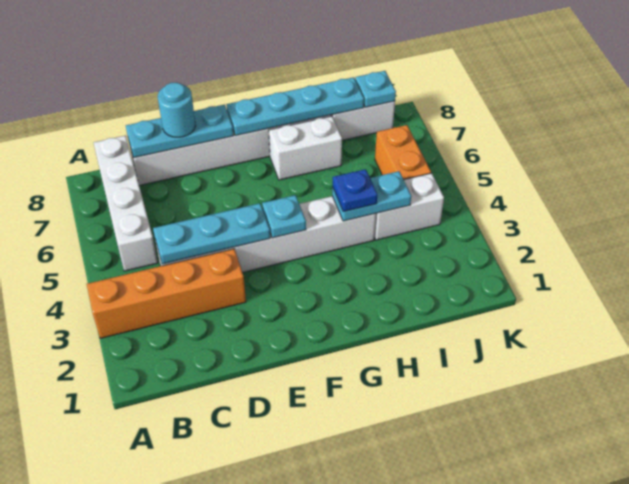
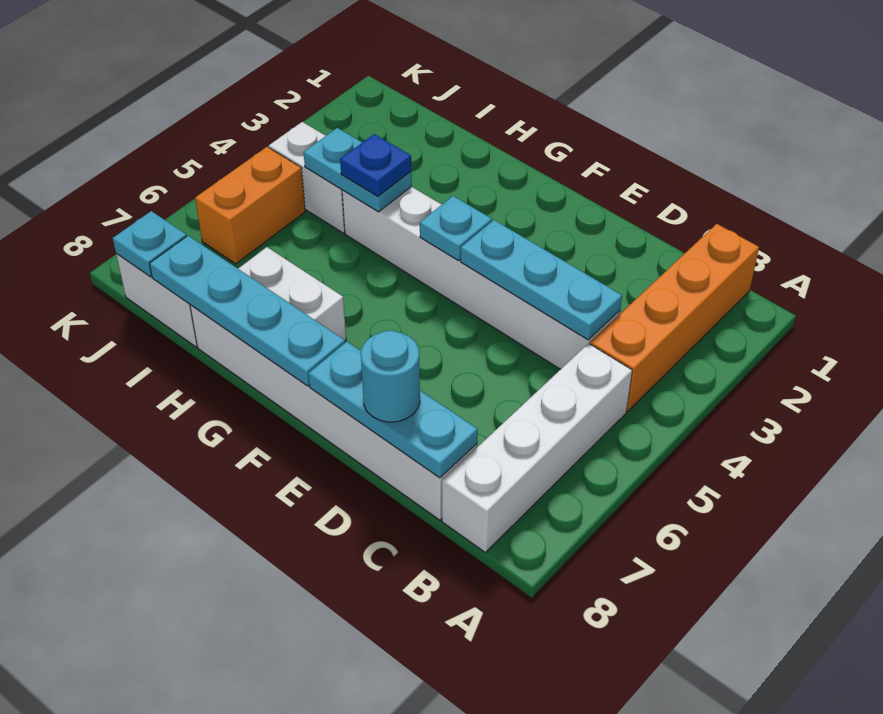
orange 1x4 brick [87,249,246,338] -> orange 1x4 brick turned to [590,224,759,411]

